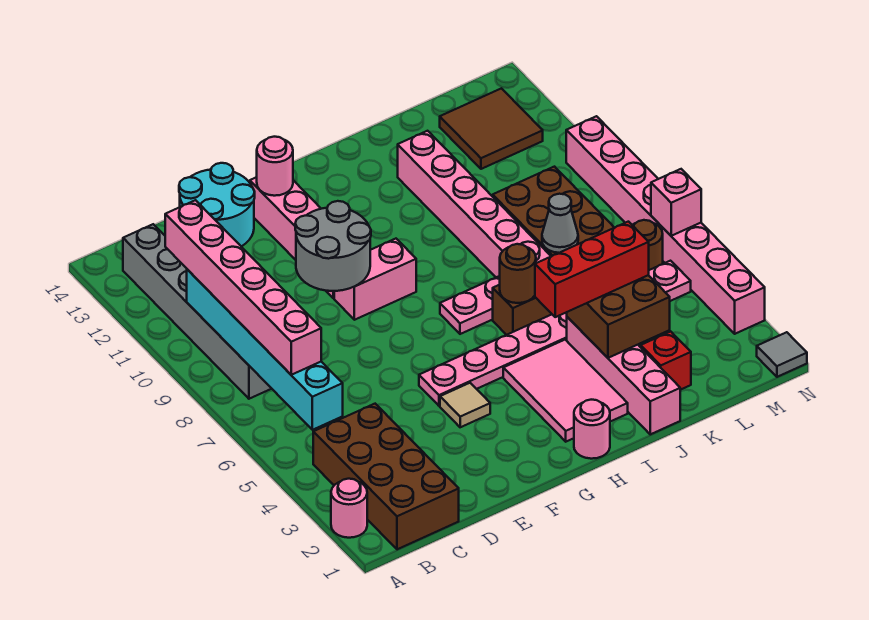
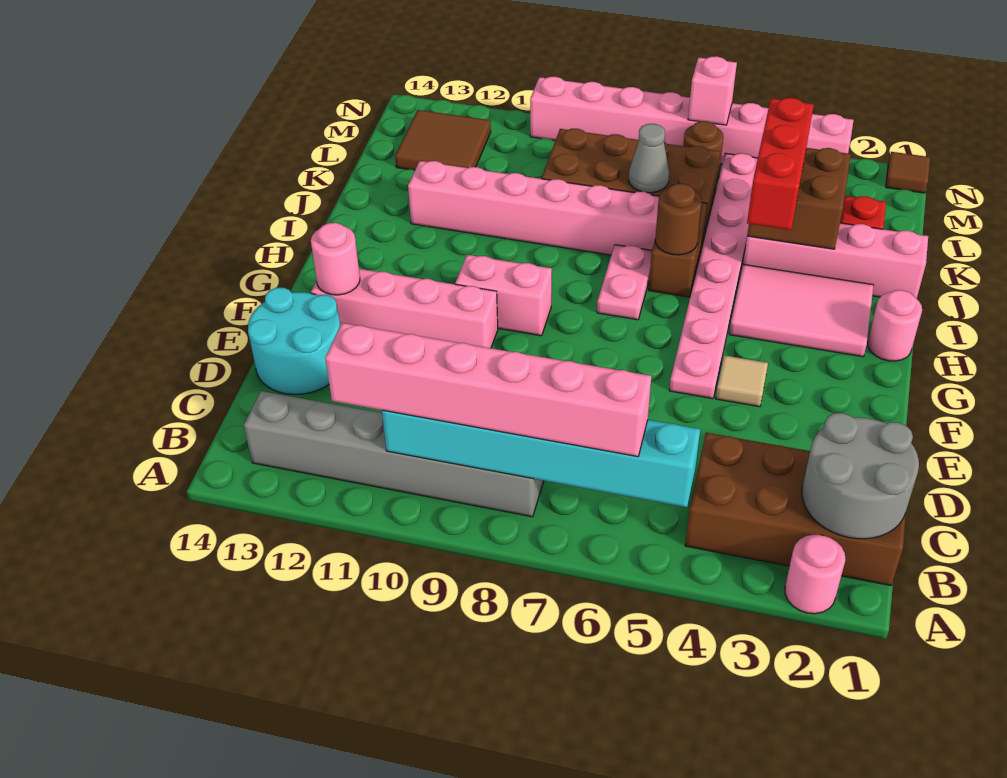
grey 2x2 round brick [295,201,371,291] -> grey 2x2 round brick moved to [802,413,919,539]
pink 1x2 brick [334,239,416,320] -> pink 1x2 brick turned to [455,255,552,336]
grey 1x1 tile [757,332,807,377] -> brown 1x1 tile [886,152,930,193]

